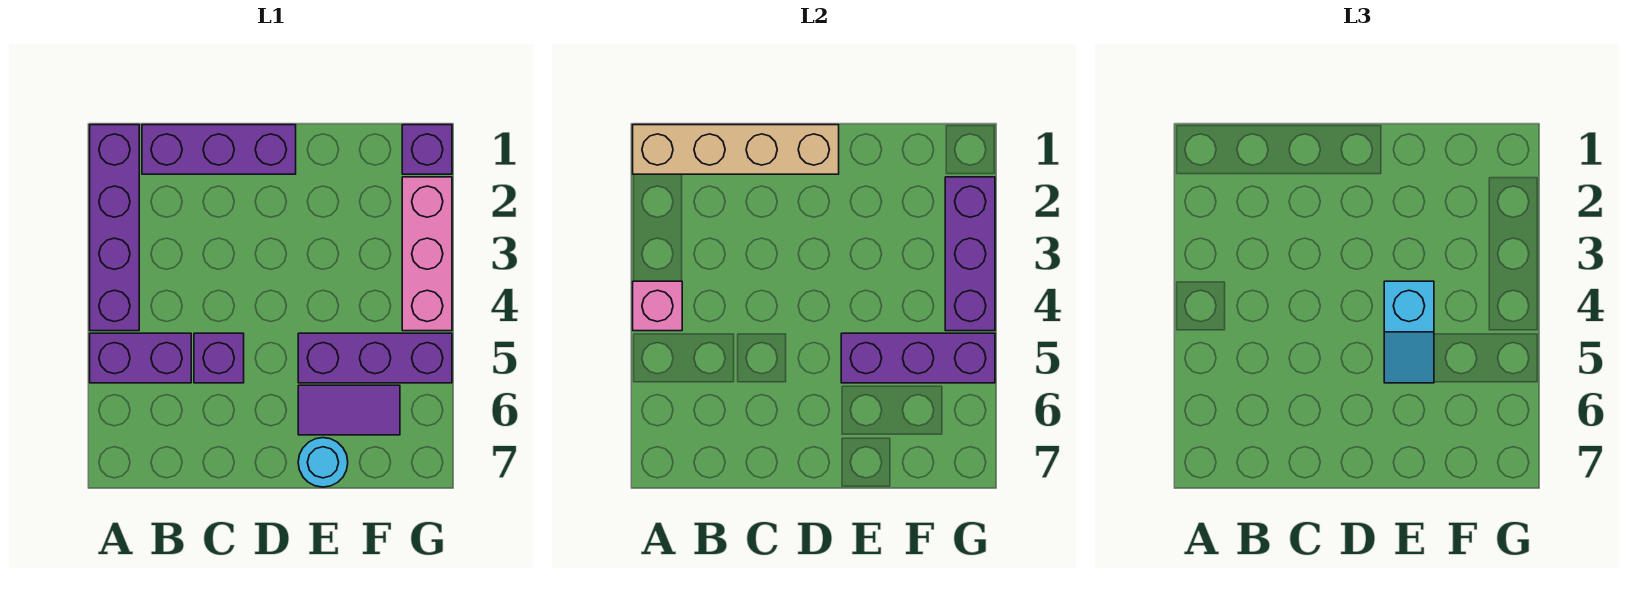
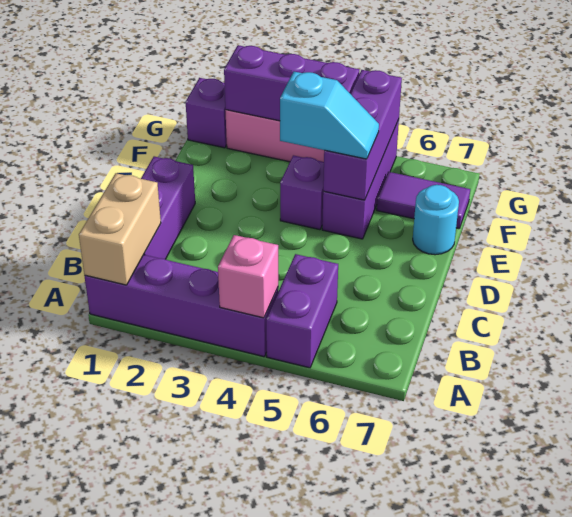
tan 1x4 brick [633,125,839,174] -> tan 1x2 brick [79,173,161,285]
purple 1x1 brick [194,333,244,383] -> purple 1x1 brick moved to [280,155,324,230]
purple 1x2 tile [298,385,400,435] -> purple 1x2 tile turned to [377,172,470,229]

